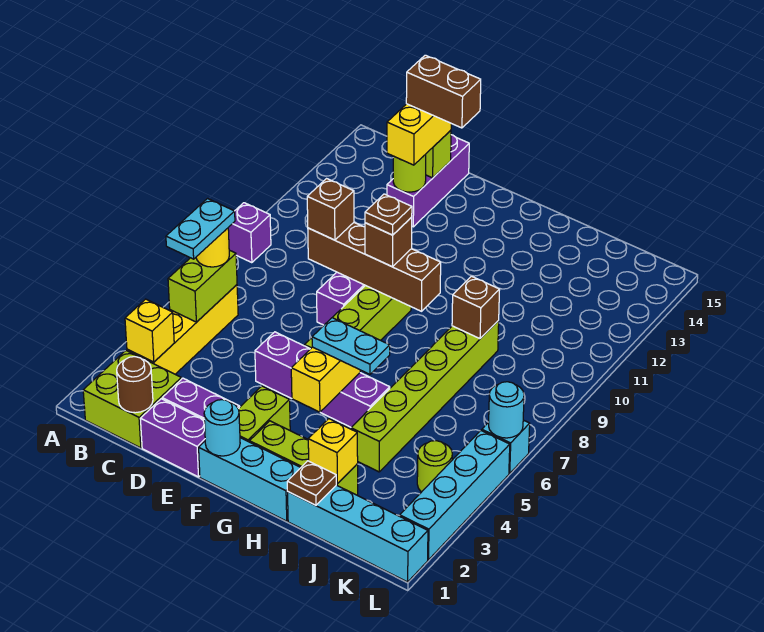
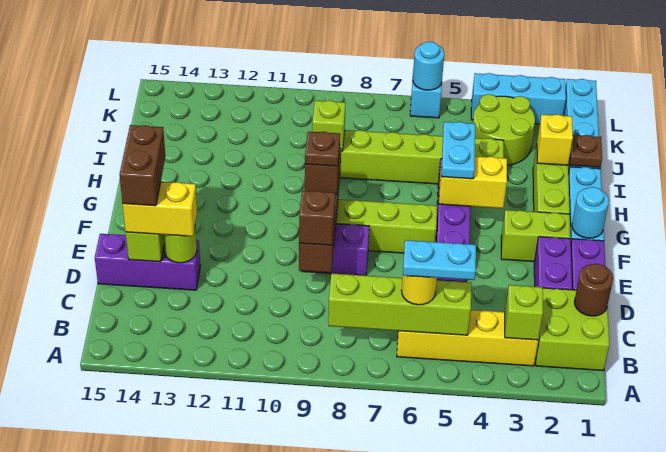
purple 1x1 brick [228,203,271,263] -> none
yellow 1x1 brick [125,299,174,362] -> lime 1x1 brick [505,285,543,340]
lime 1x2 brick [168,250,237,322] -> lime 1x4 brick [328,273,471,335]
brown 1x1 brick [452,276,500,339] -> lime 1x1 brick [312,100,346,151]
lime 1x1 round brick [417,441,452,492] -> lime 2x2 round brick [473,94,535,165]
cyan 1x4 brick [400,430,510,560] -> cyan 1x3 brick [471,73,566,124]

